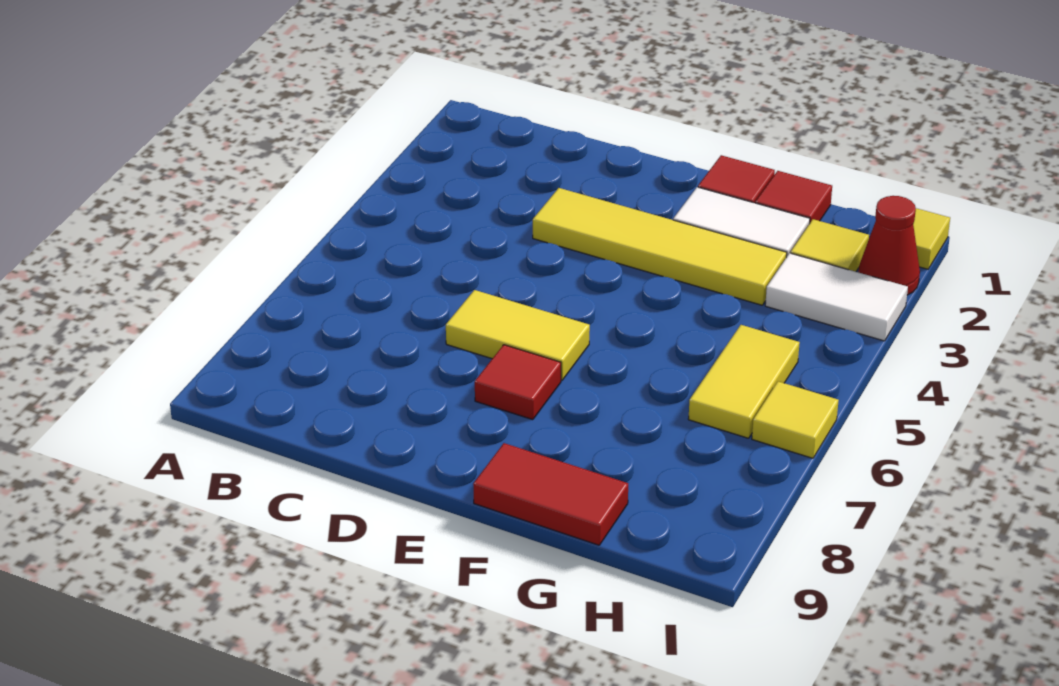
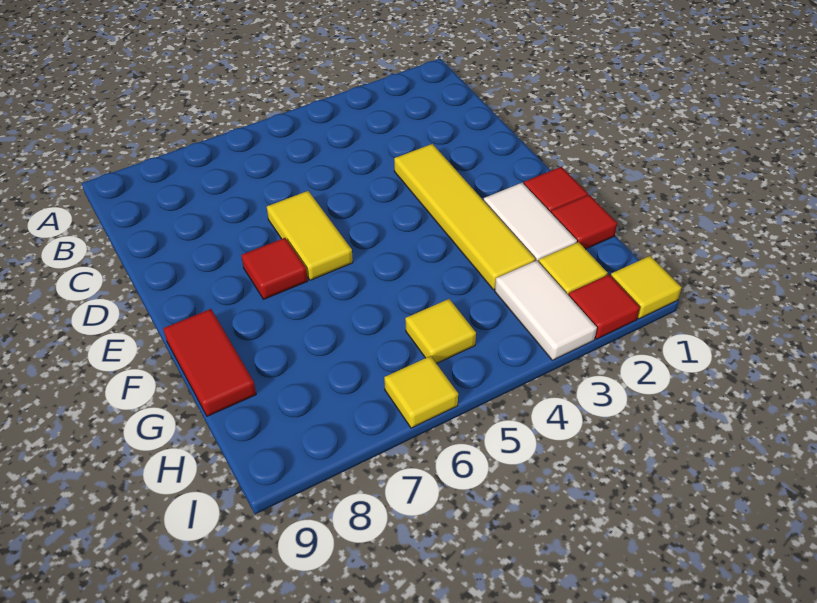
yellow 1x2 tile [688,325,800,438] -> yellow 1x1 tile [405,299,476,364]
red 1x1 cone [858,196,920,295] -> red 1x1 tile [568,275,640,339]

